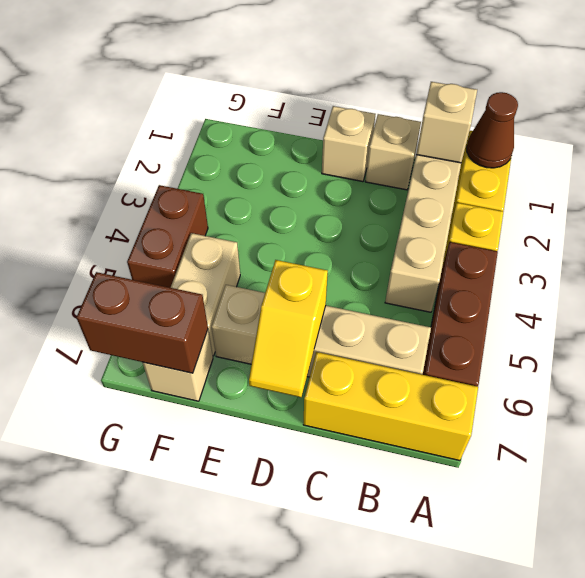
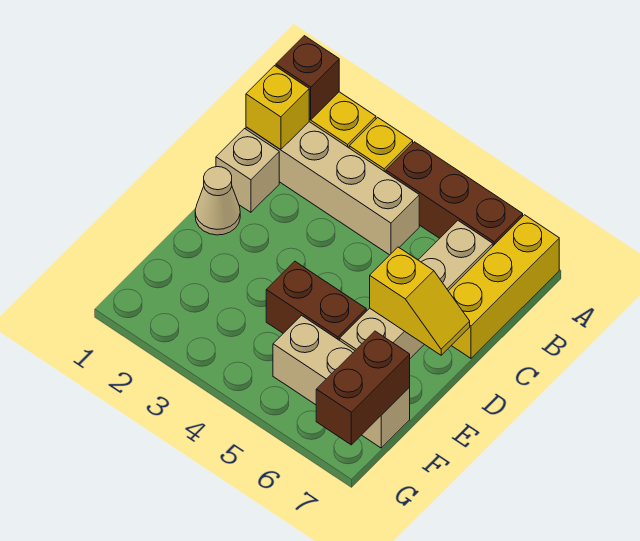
brown 1x1 cone [467,92,518,168] -> brown 1x1 brick [276,36,339,120]
tan 1x1 brick [416,82,477,163] -> yellow 1x1 brick [246,66,309,150]
tan 1x1 brick [322,106,375,182] -> tan 1x1 cone [195,167,240,235]
brown 1x2 brick [127,185,208,288] -> brown 1x2 brick moved to [266,261,366,340]

